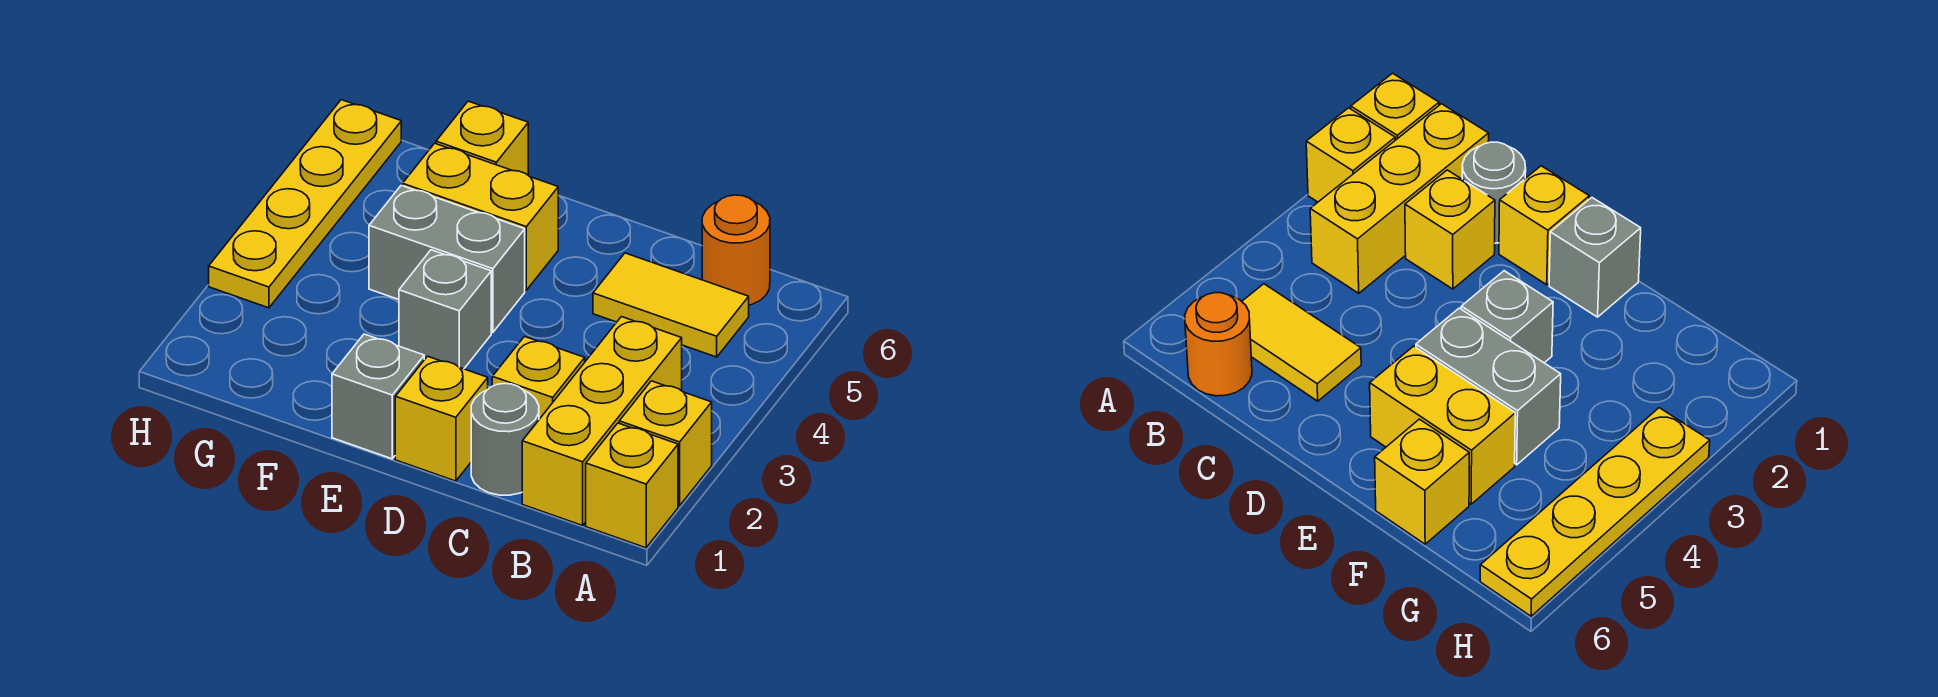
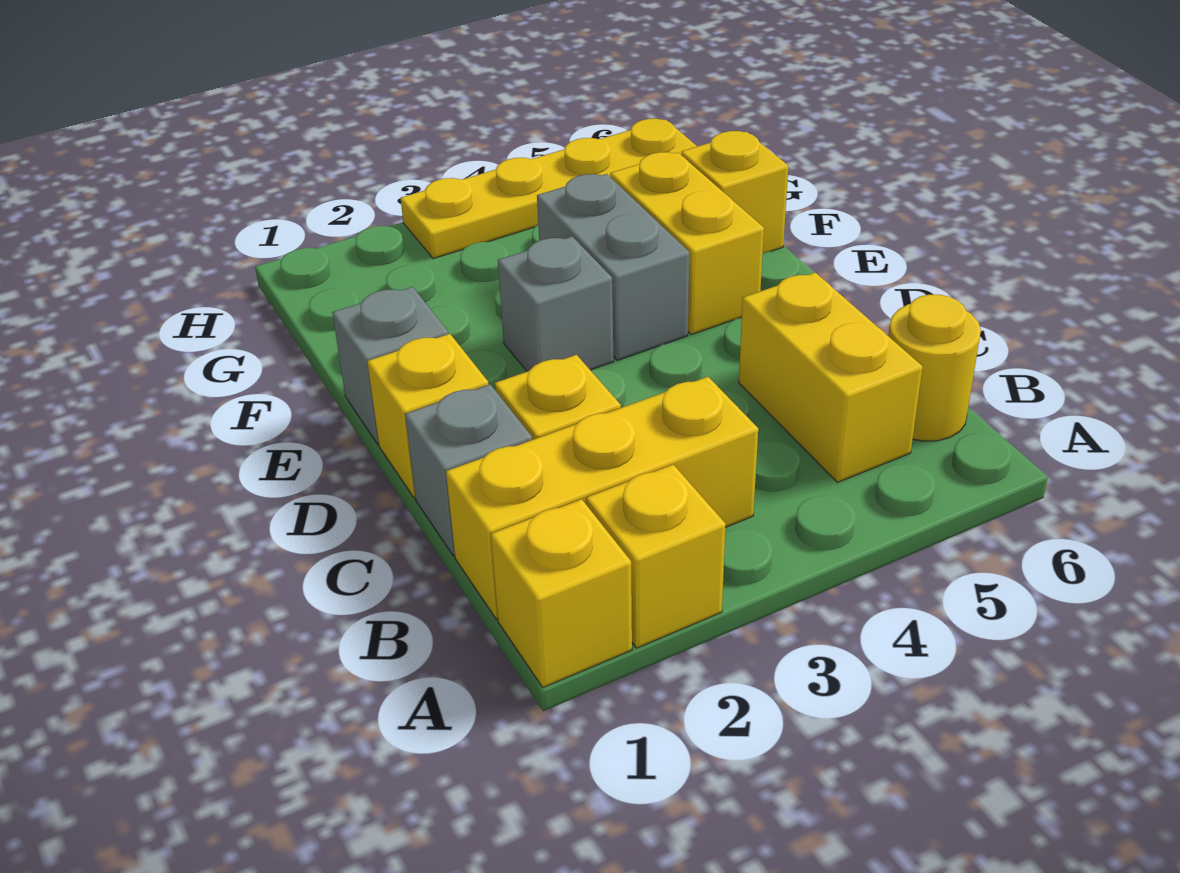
yellow 1x2 tile [593,253,749,357] -> yellow 1x2 brick [739,273,923,482]
orange 1x1 round brick [702,195,770,305] -> yellow 1x1 round brick [889,295,981,441]
grey 1x1 round brick [471,383,539,495] -> grey 1x1 brick [405,385,532,556]

